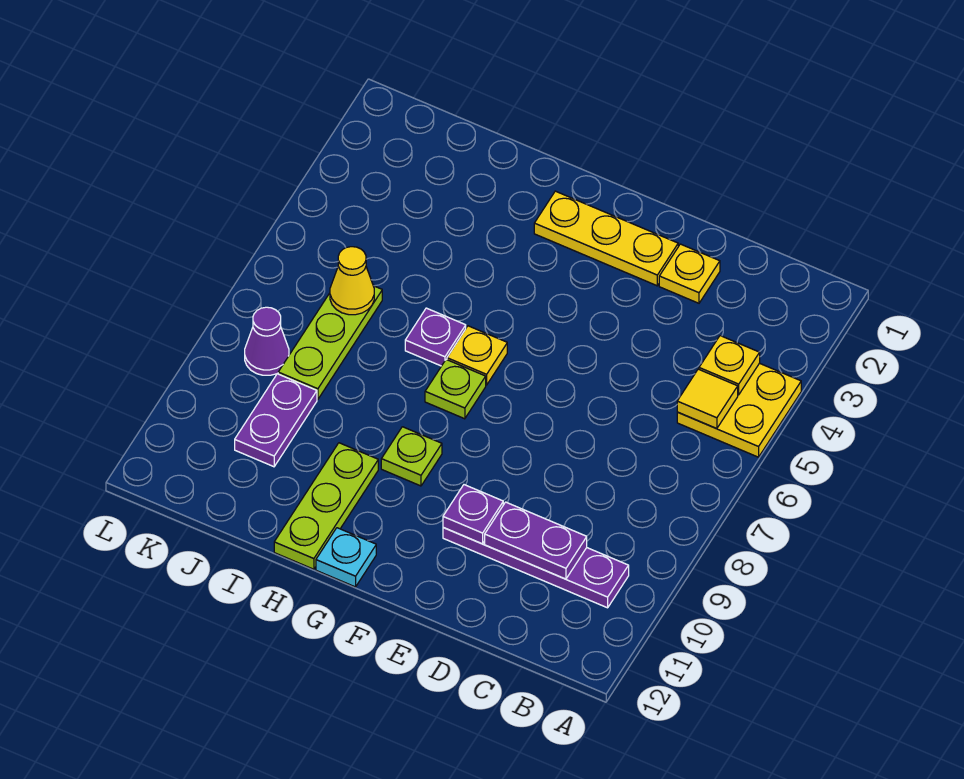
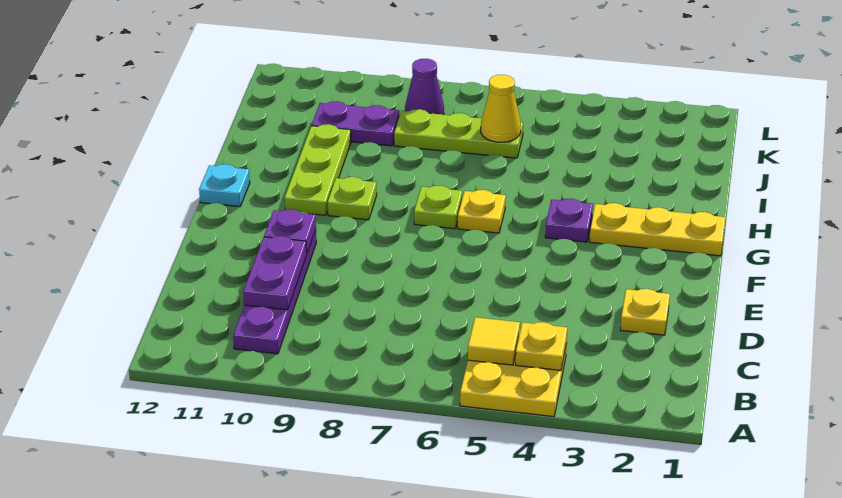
yellow 1x3 plate [534,191,678,286] -> yellow 1x3 plate turned to [590,203,725,256]
purple 1x1 plate [405,308,466,366] -> purple 1x1 plate moved to [545,199,593,242]
lime 1x3 plate [274,443,378,569] -> lime 1x3 plate turned to [285,124,351,215]

